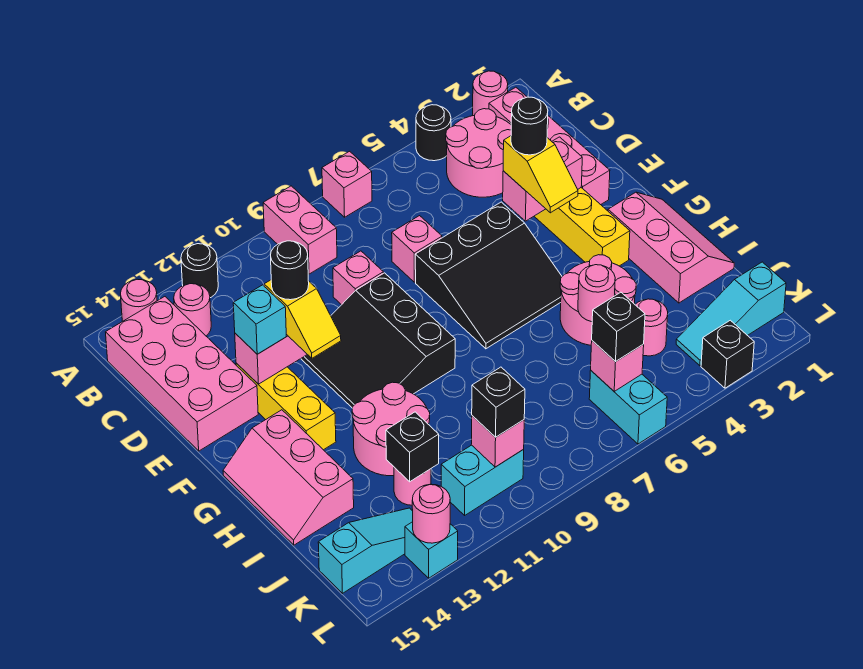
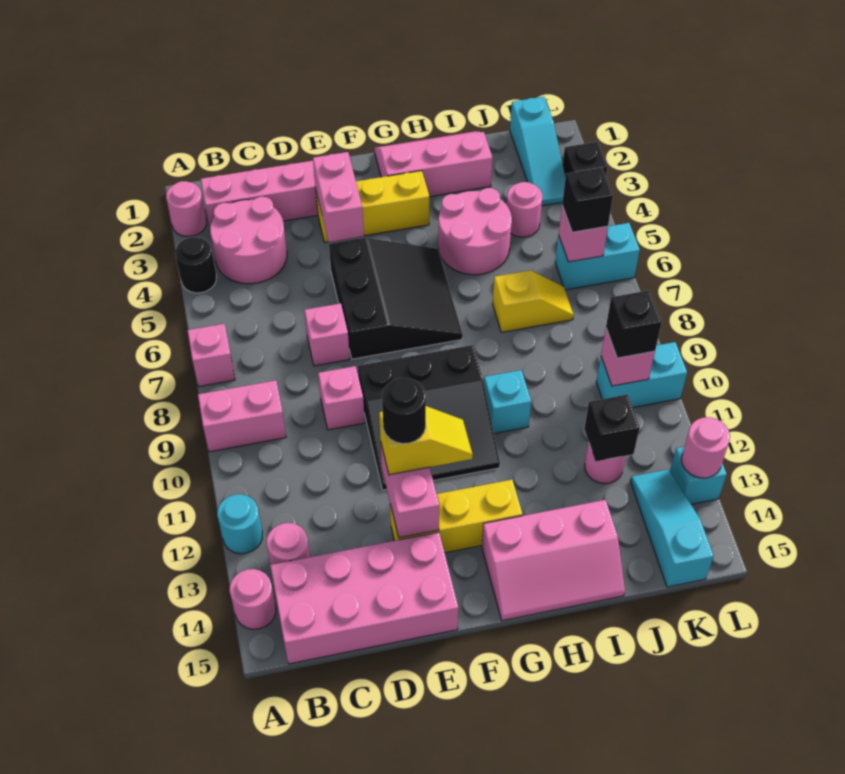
black 1x1 round brick [181,244,218,298] -> cyan 1x1 round brick [217,494,262,554]
yellow 1x2 slope [503,136,578,213] -> yellow 1x2 slope moved to [493,270,574,332]
black 1x1 round brick [511,97,548,155] -> none
cyan 1x1 brick [233,285,286,354] -> cyan 1x1 brick moved to [484,370,531,434]
pink 2x2 round brick [352,382,430,476] -> none
pink 1x1 round brick [578,265,615,322] -> none
cyan 1x2 brick [441,445,524,515] -> cyan 1x2 brick turned to [596,342,687,408]

